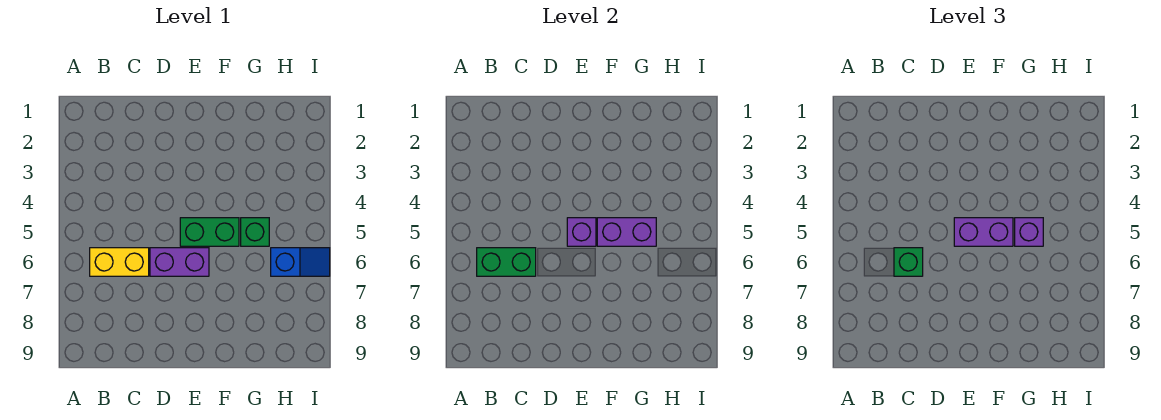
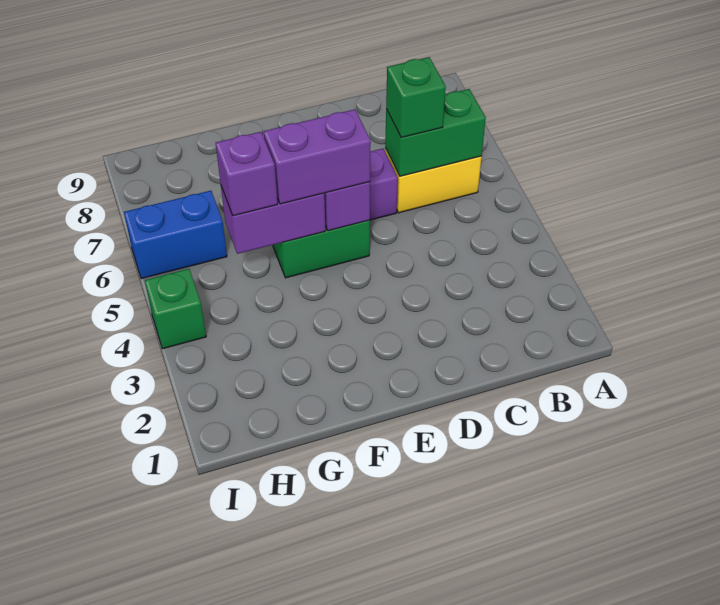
green 1x1 brick [241,218,269,246] -> green 1x1 brick moved to [145,269,206,349]
blue 1x2 slope [271,248,330,276] -> blue 1x2 brick [124,191,227,279]

